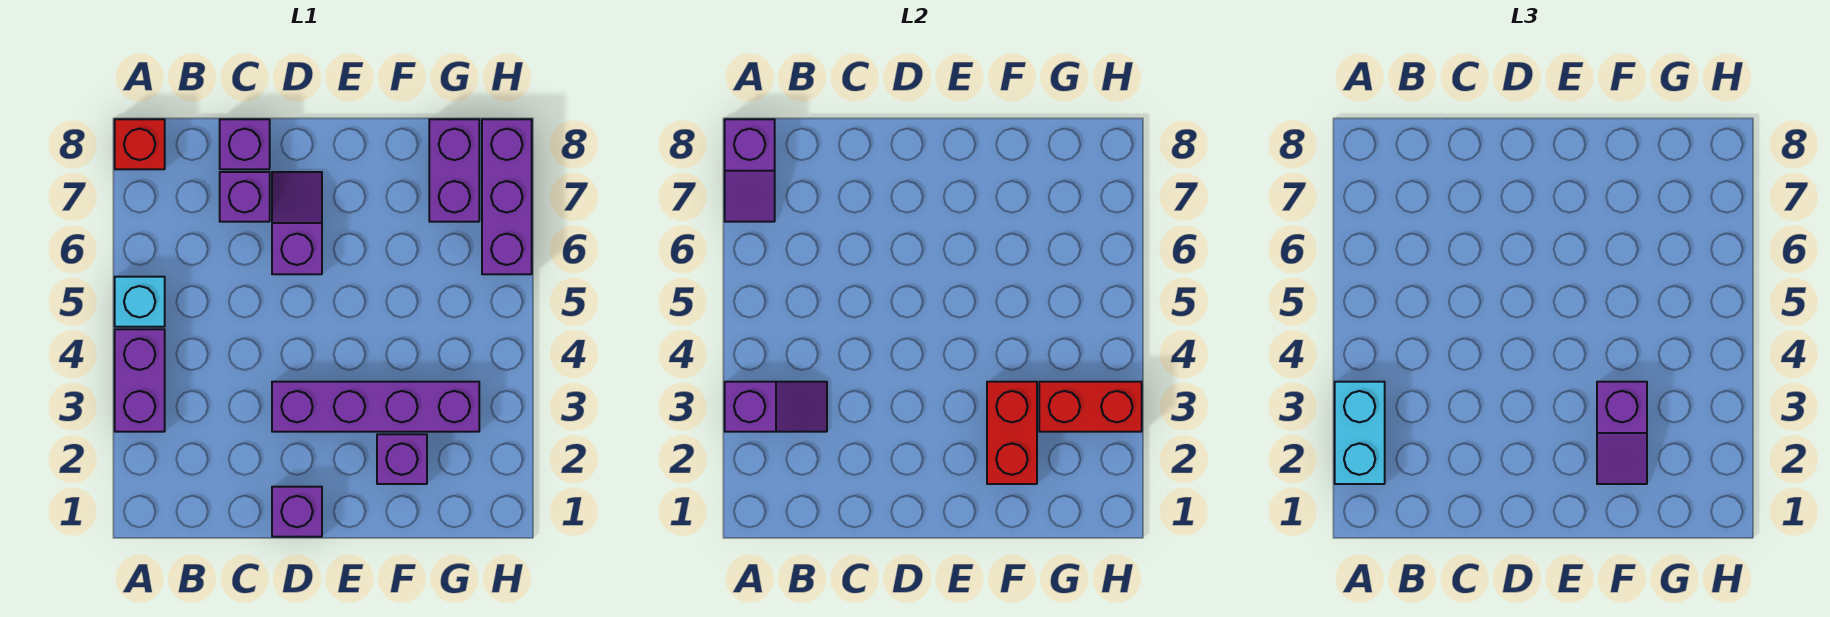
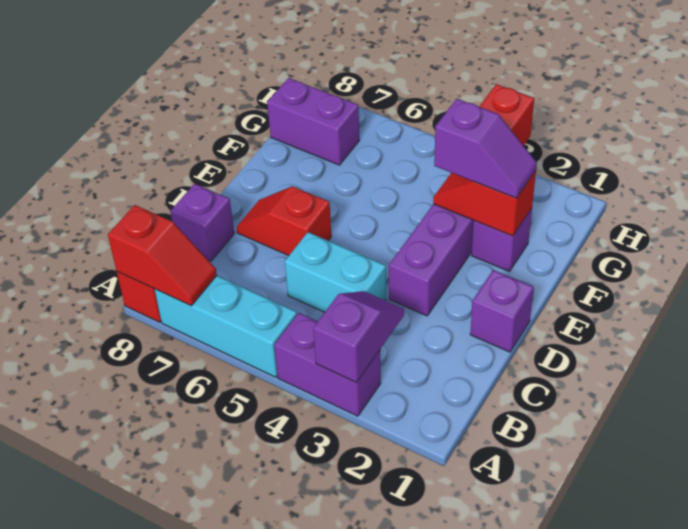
cyan 1x2 brick [1335,382,1385,484] -> cyan 1x2 brick moved to [285,232,386,312]
cyan 1x1 brick [115,277,165,327] -> cyan 1x3 brick [155,276,297,377]
purple 1x2 slope [725,119,775,222] -> red 1x2 slope [108,205,217,306]
purple 1x1 brick [220,172,270,222] -> none
purple 1x2 slope [272,172,322,274] -> red 1x2 slope [237,186,331,256]
red 1x2 brick [987,382,1037,484] -> red 1x2 slope [433,171,536,236]
purple 1x3 brick [482,119,532,274] -> none

